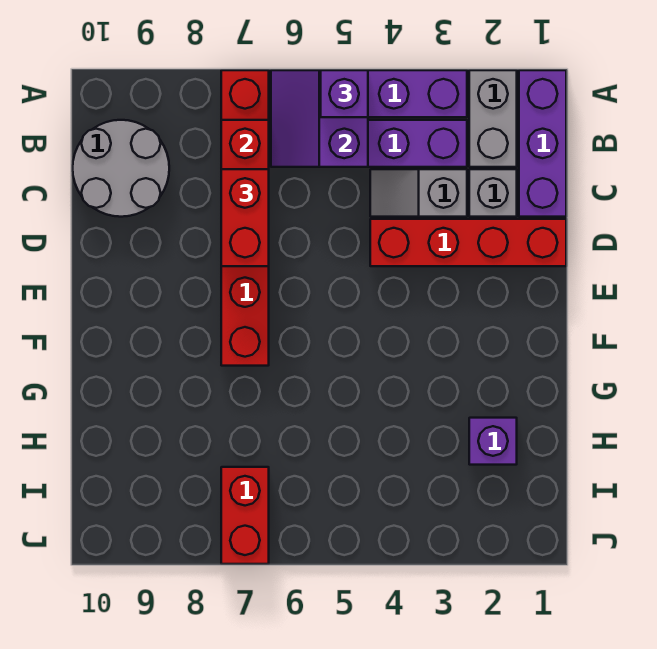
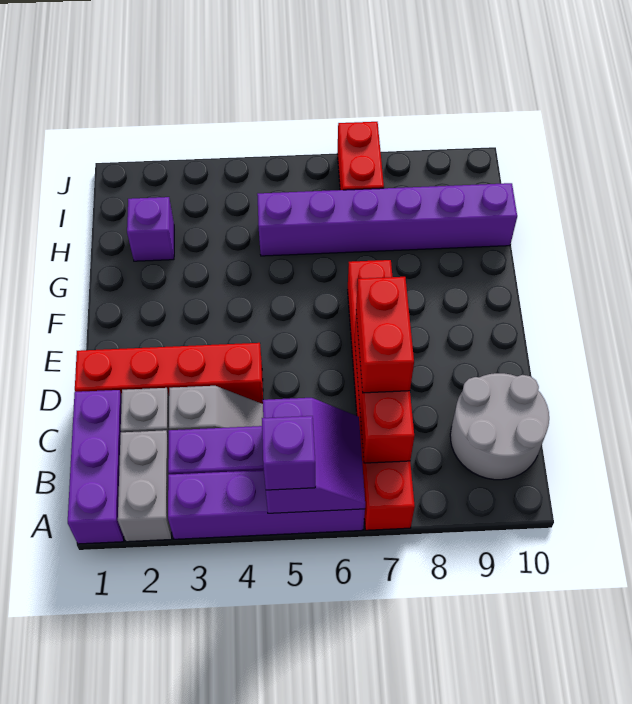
none -> purple 1x6 brick [257,183,517,256]

